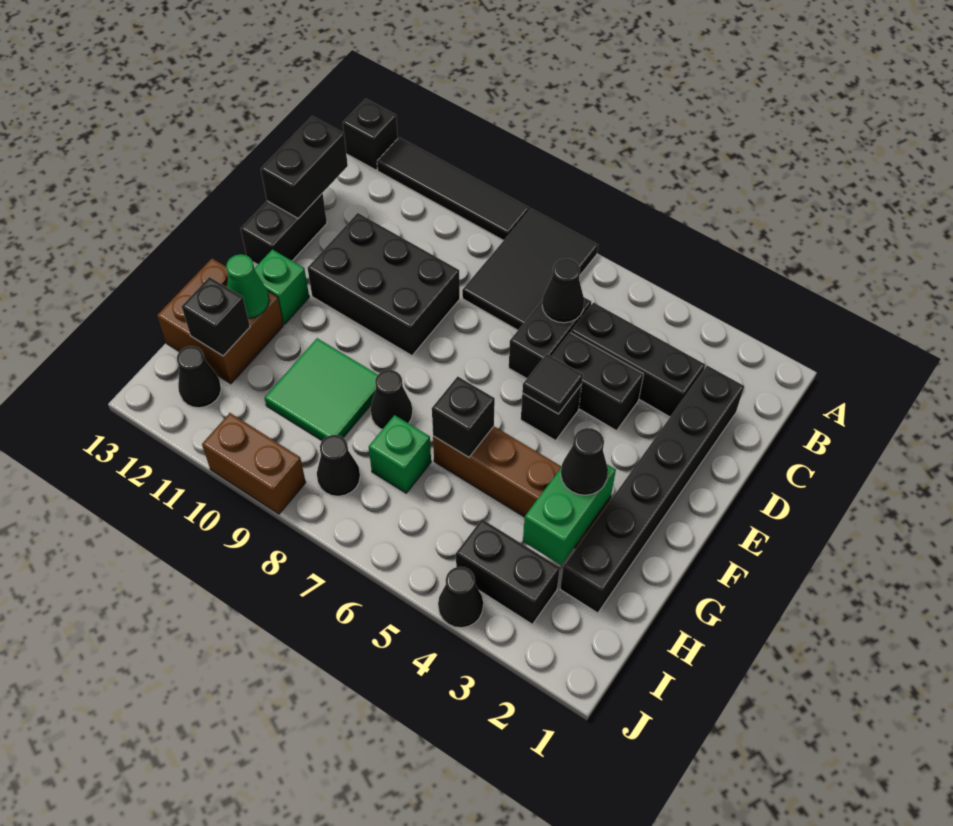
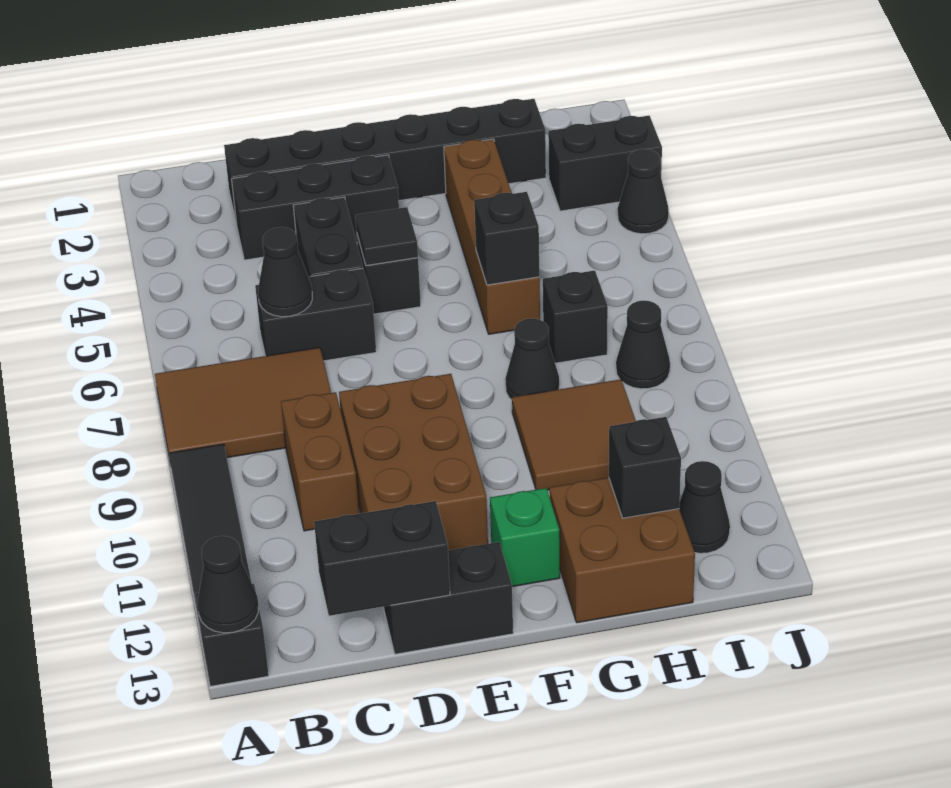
black 2x3 tile [462,209,598,330] -> brown 2x3 tile [155,347,331,459]
black 1x3 brick [571,303,705,417] -> black 1x3 brick turned to [232,155,399,260]
black 2x3 brick [307,213,460,356] -> brown 2x3 brick [339,374,488,550]
green 1x2 brick [523,465,616,565] -> none
black 1x1 cone [561,428,608,495] -> black 1x1 cone moved to [198,536,259,633]
green 2x2 tile [265,338,378,440] -> brown 2x2 tile [512,379,636,490]
green 1x1 cone [226,254,269,318] -> none
green 1x1 brick [369,415,431,493] -> black 1x1 brick [543,270,608,363]
black 1x2 brick [456,519,560,624] -> black 1x2 brick turned to [548,116,662,211]
brown 1x2 brick [202,413,306,514] -> brown 1x2 brick moved to [281,392,359,531]

